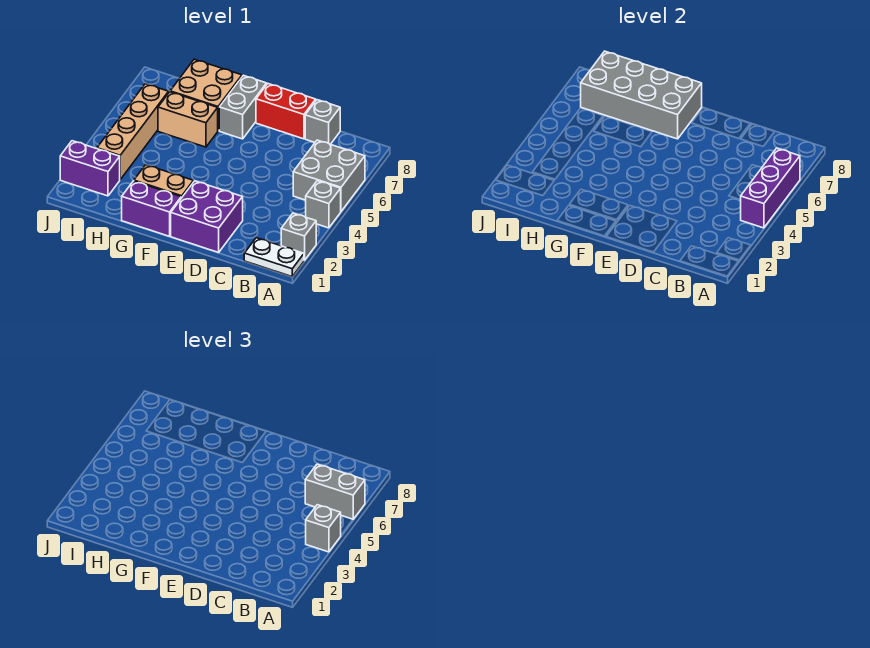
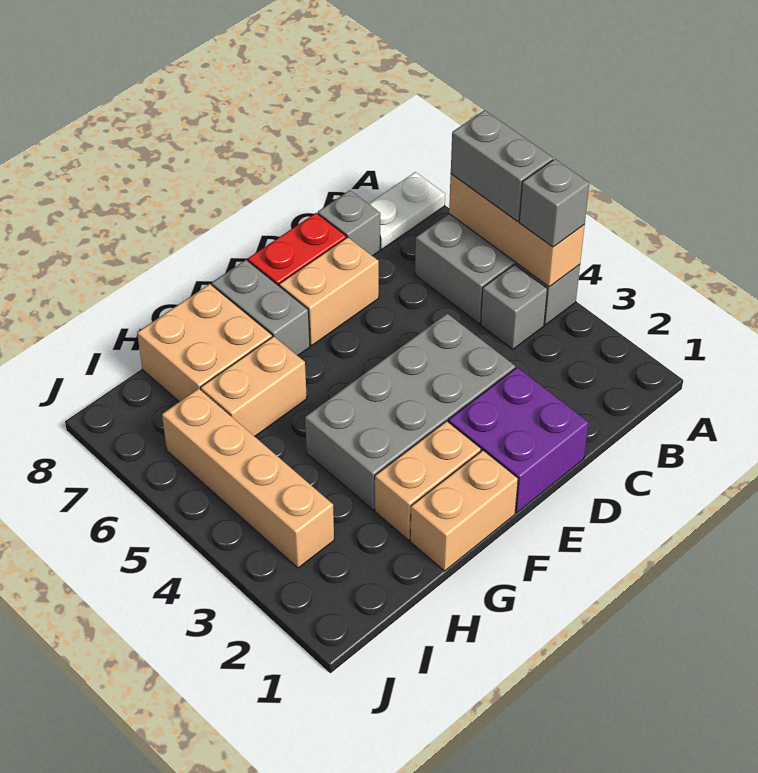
white 1x2 plate [244,238,304,277] -> white 1x2 plate moved to [369,172,445,249]
grey 1x1 brick [281,213,316,260] -> grey 1x1 brick moved to [481,265,547,349]
purple 1x3 brick [741,148,800,228] -> tan 1x3 brick [449,174,585,287]
grey 1x2 brick [305,464,365,519] -> grey 1x2 brick turned to [451,110,553,221]
none -> tan 1x2 brick [279,237,379,346]
purple 1x2 brick [122,181,181,236] -> tan 1x2 brick [410,450,518,571]
grey 2x4 brick [581,51,702,139] -> grey 2x4 brick moved to [305,314,515,510]
purple 1x2 brick [60,141,120,196] -> none

